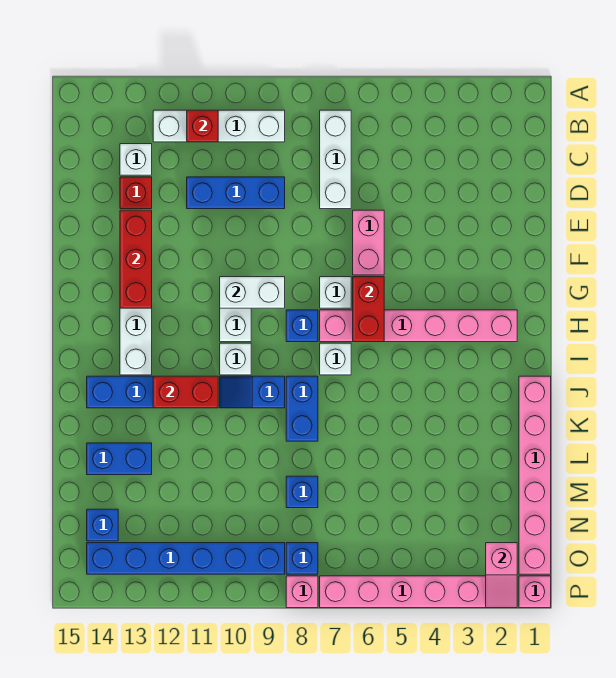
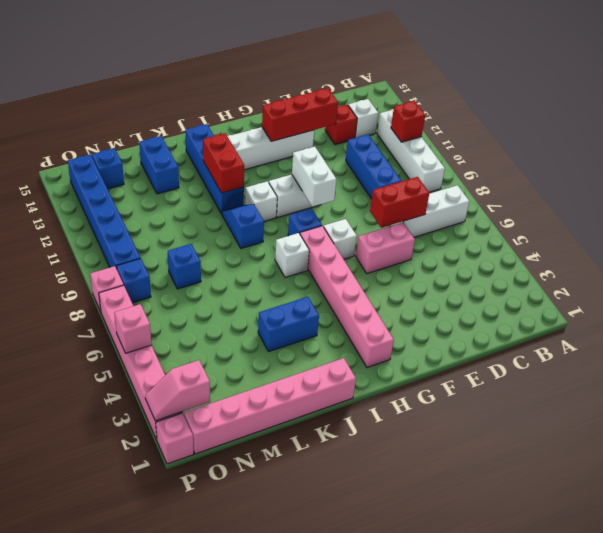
red 1x2 brick [353,277,384,342] -> red 1x2 brick moved to [370,177,430,228]
blue 1x2 brick [286,376,318,441] -> blue 1x2 brick moved to [258,297,319,352]
none -> pink 1x1 brick [114,304,152,353]

